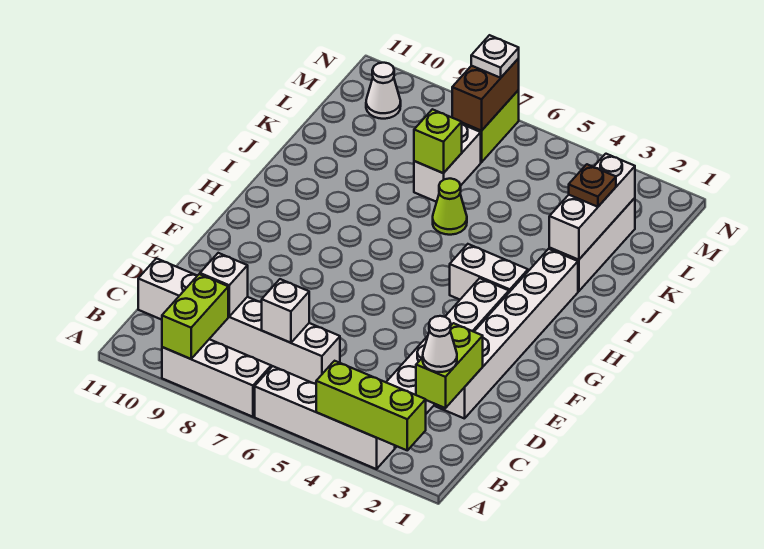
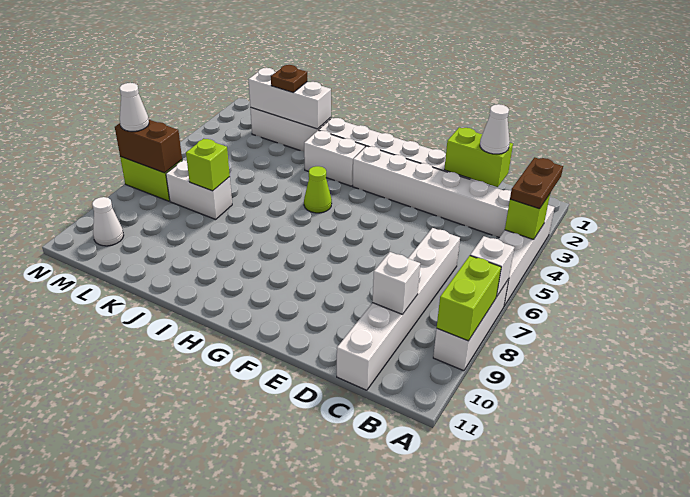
lime 1x3 brick [316,361,426,450] -> lime 1x1 brick [505,194,550,240]
none -> brown 1x2 plate [510,157,563,209]
lime 1x2 brick [162,274,228,359] -> lime 1x2 brick turned to [437,256,501,341]
white 1x1 brick [262,279,309,343] -> white 1x1 brick moved to [470,236,514,297]
white 1x2 brick [450,244,528,299] -> white 1x2 brick turned to [304,130,365,186]
lime 1x1 cone [433,179,467,235] -> lime 1x1 cone moved to [304,166,332,213]
white 1x1 plate [471,35,519,78] -> white 1x1 cone [120,83,149,131]

